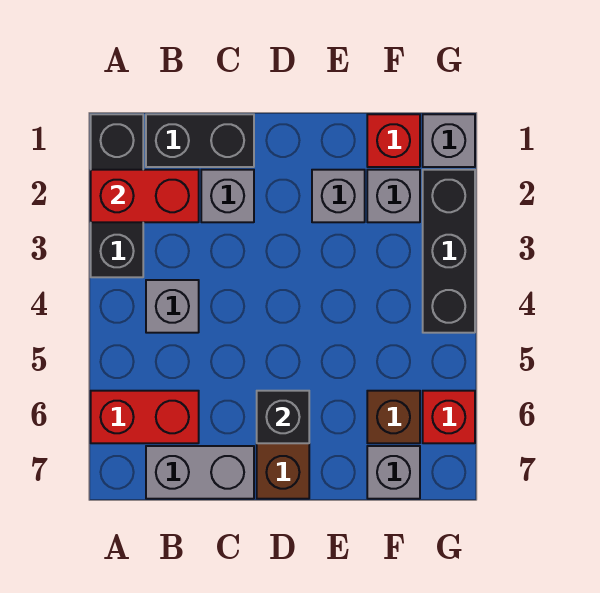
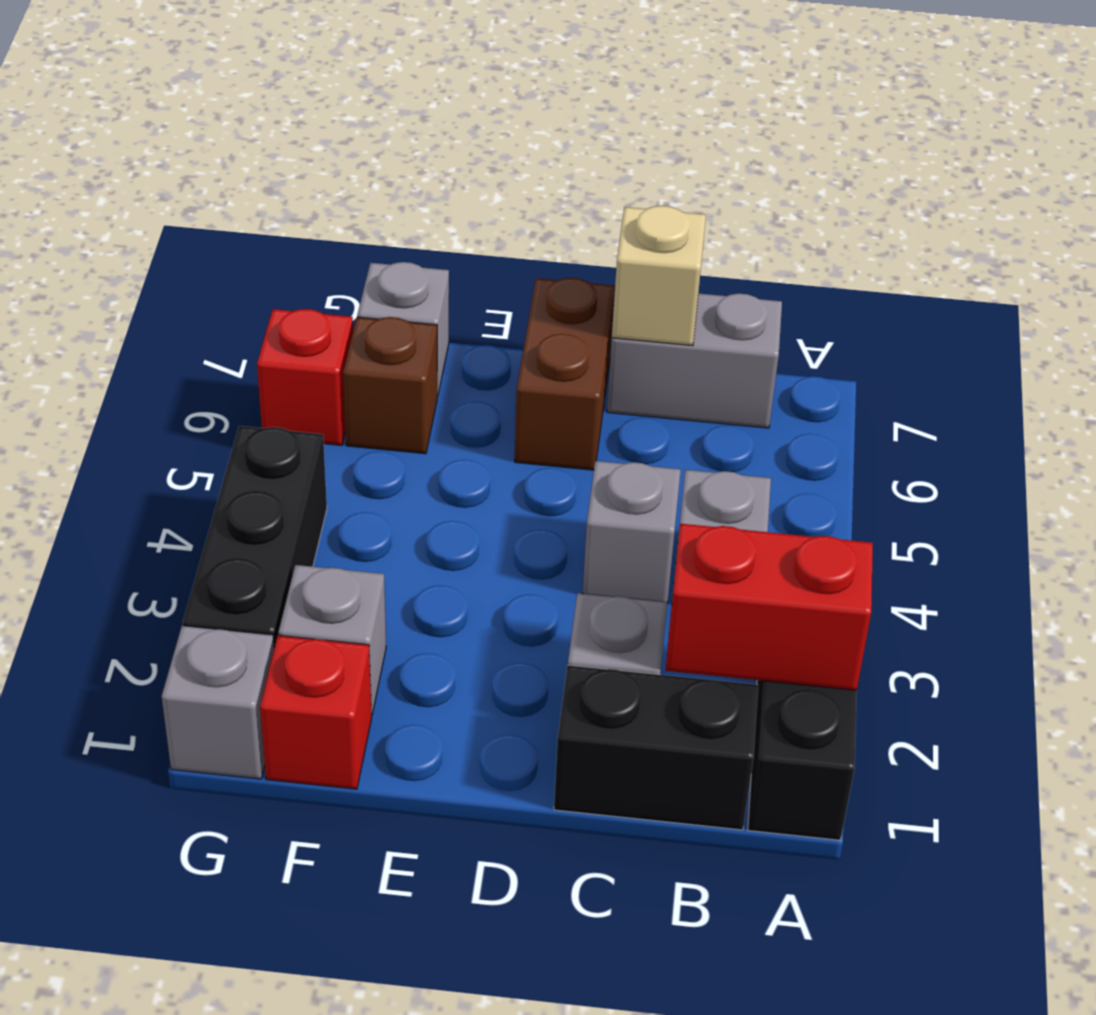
red 1x2 brick [91,391,199,443] -> none
none -> tan 1x1 brick [612,206,706,346]
black 1x1 brick [257,391,309,443] -> none
grey 1x1 brick [312,170,365,222] -> grey 1x1 brick moved to [583,461,681,603]

